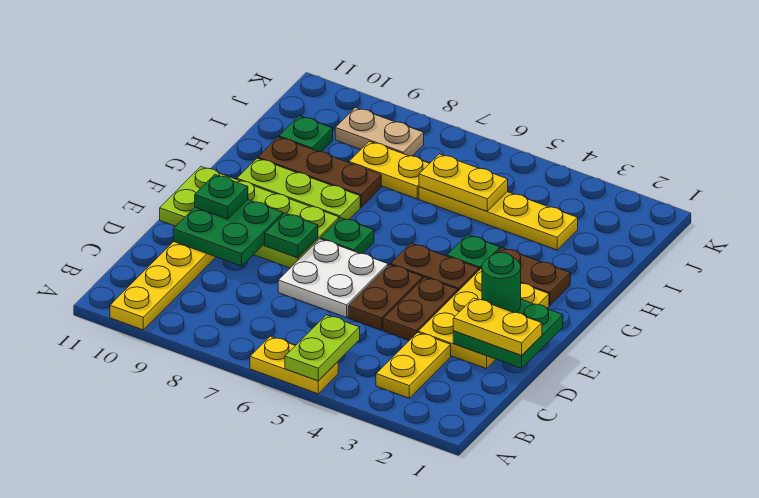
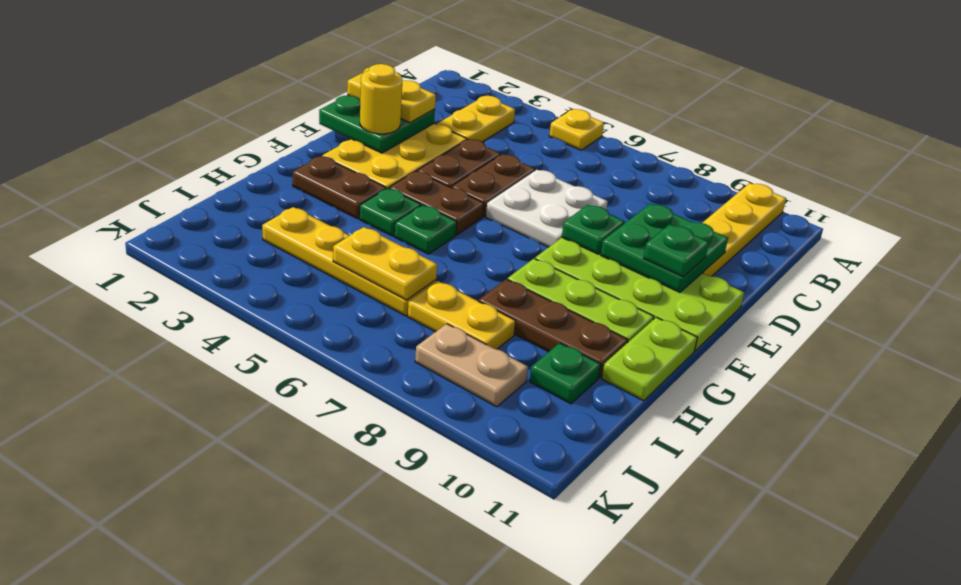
yellow 1x2 plate [250,336,338,394] -> yellow 1x1 plate [549,109,604,150]
lime 1x2 plate [285,315,360,381] -> lime 1x2 plate moved to [602,317,697,401]
green 1x1 round brick [482,253,521,313] -> yellow 1x1 round brick [360,64,402,134]
green 1x1 plate [321,218,374,254] -> green 1x1 plate moved to [395,205,457,254]

